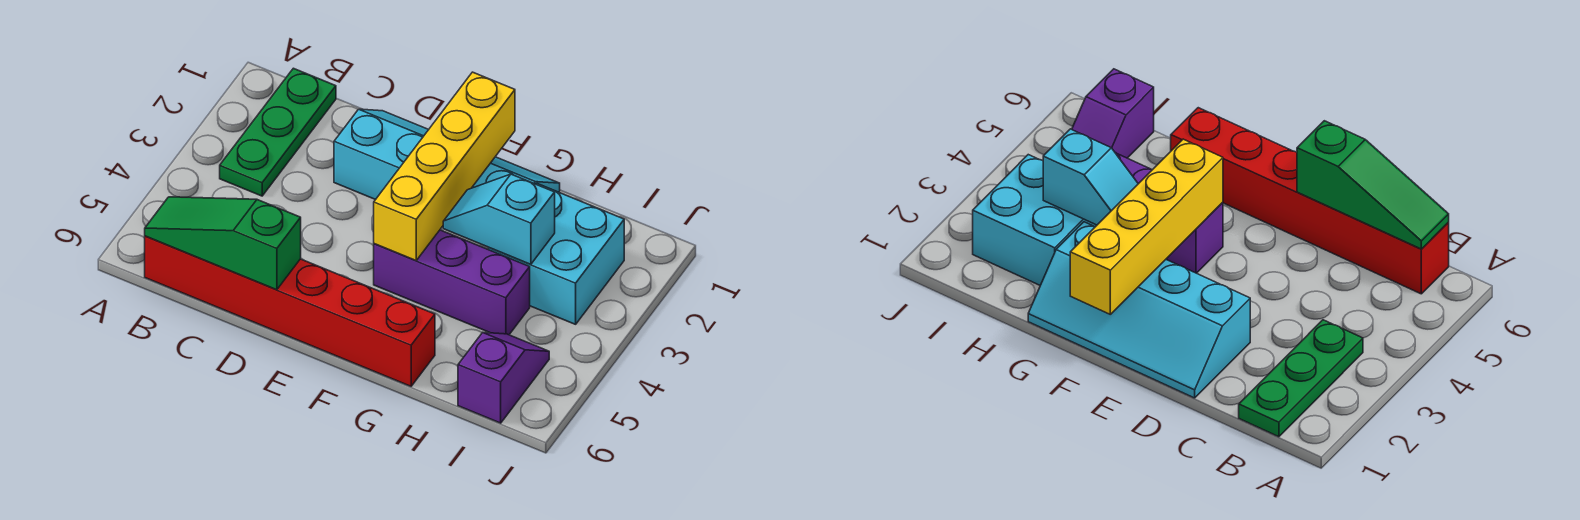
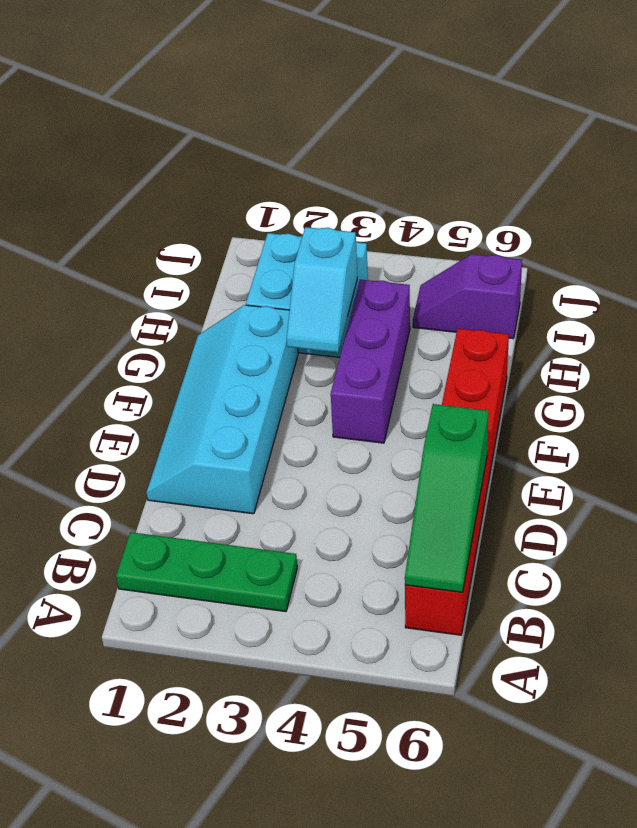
yellow 1x4 brick [374,72,515,260] -> none

